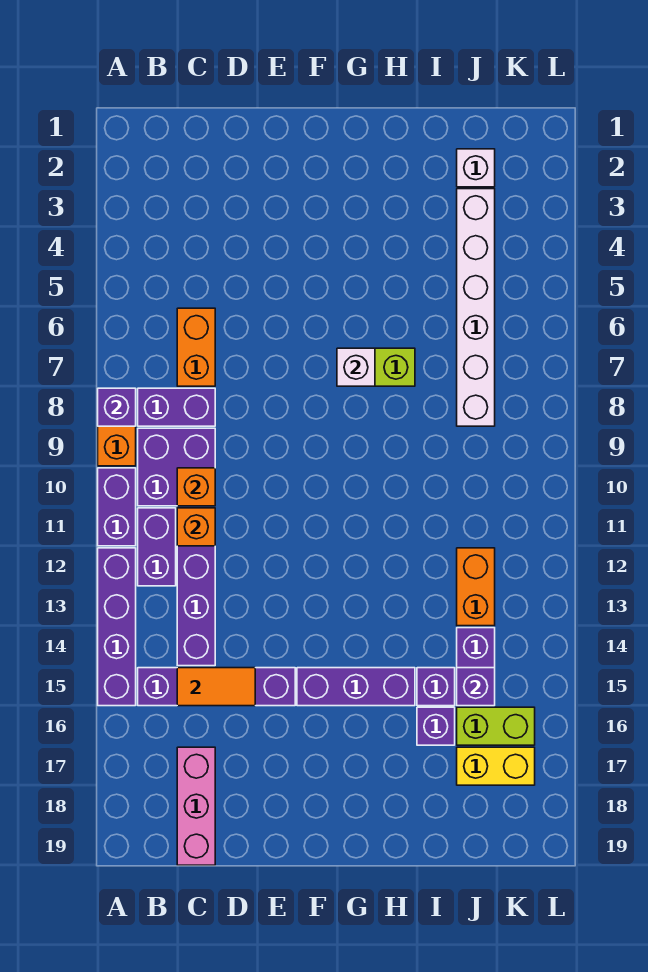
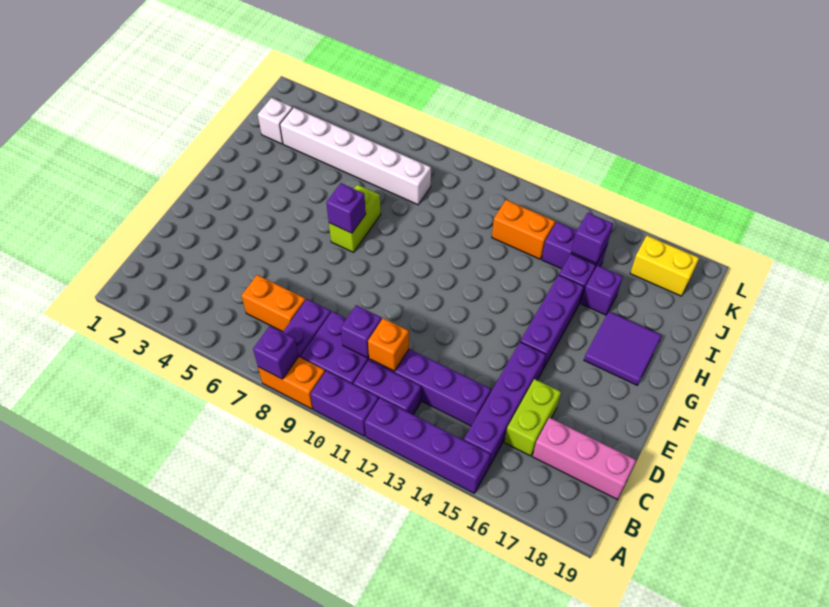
orange 1x1 brick [177,468,215,506] -> purple 1x1 brick [341,305,382,358]
orange 1x2 tile [177,668,255,706] -> none
white 1x1 brick [337,348,375,386] -> purple 1x1 brick [326,183,366,233]
none -> purple 2x2 tile [584,312,662,385]
lime 1x2 brick [457,707,535,745] -> lime 1x2 brick moved to [504,379,561,456]
yellow 1x2 brick [457,747,535,785] -> yellow 1x2 brick turned to [630,236,699,296]

